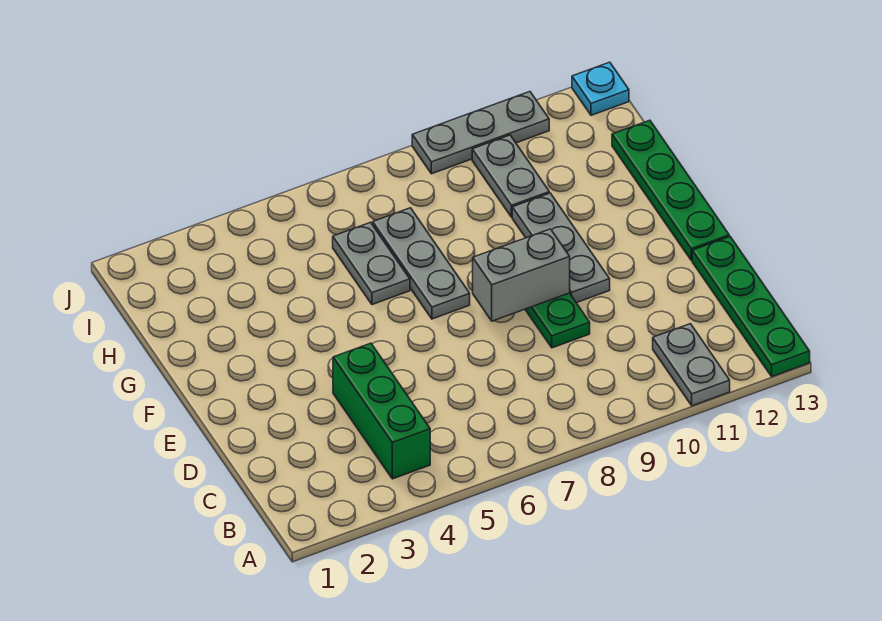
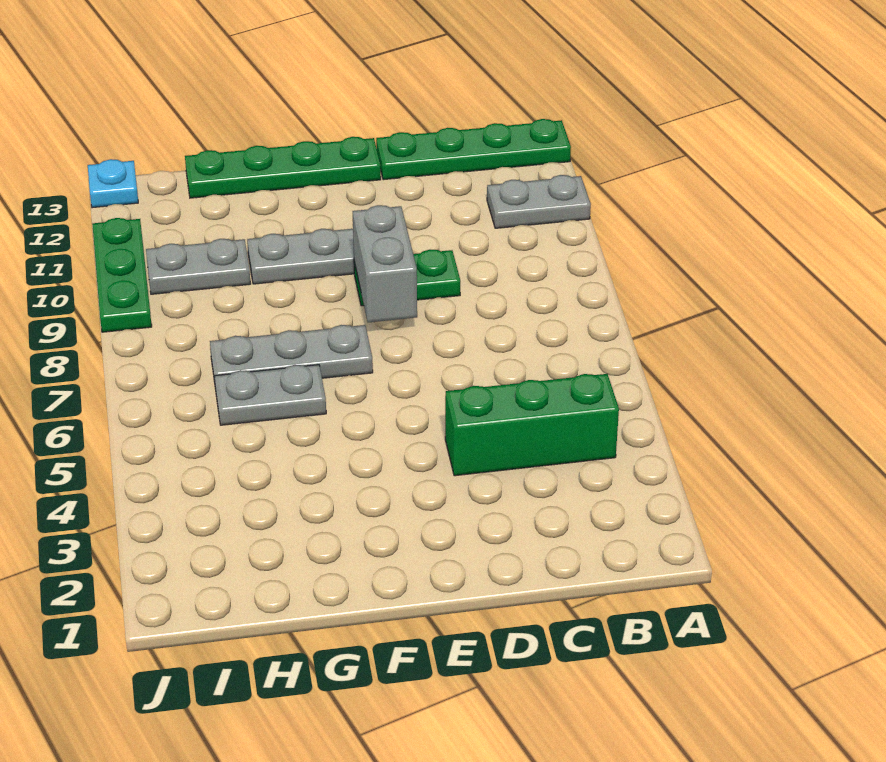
grey 1x3 plate [412,92,549,174] -> green 1x3 plate [92,218,152,332]

